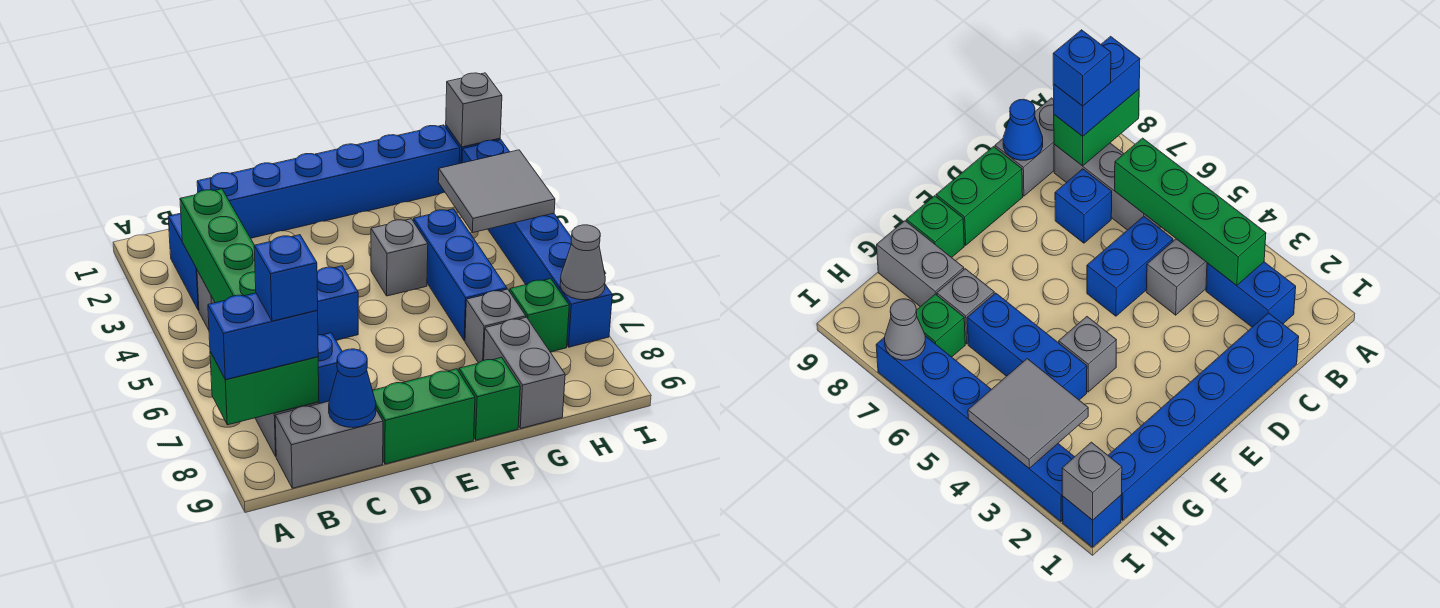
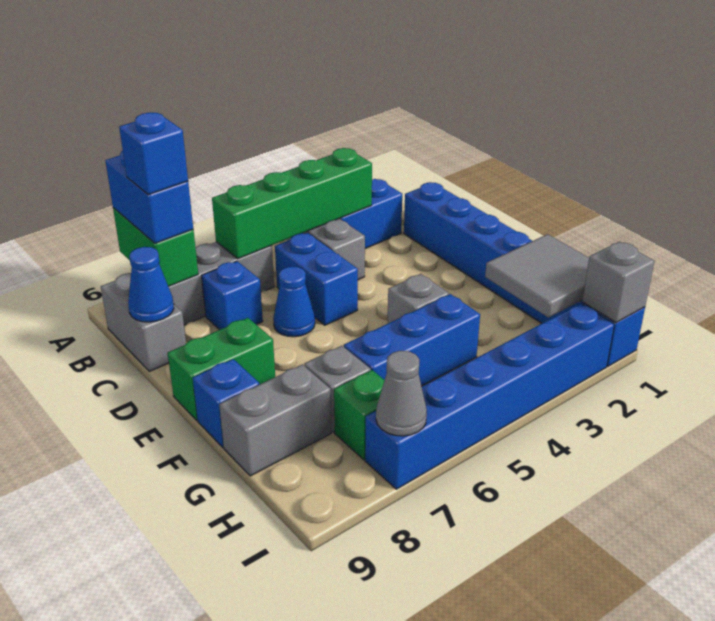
none -> blue 1x1 cone [273,266,315,337]
green 1x2 brick [372,369,475,464] -> green 1x2 brick turned to [168,318,275,420]
green 1x1 brick [459,357,520,440] -> blue 1x1 brick [193,359,260,447]
grey 2x2 tile [438,150,555,233] -> grey 2x2 tile moved to [485,234,589,318]

